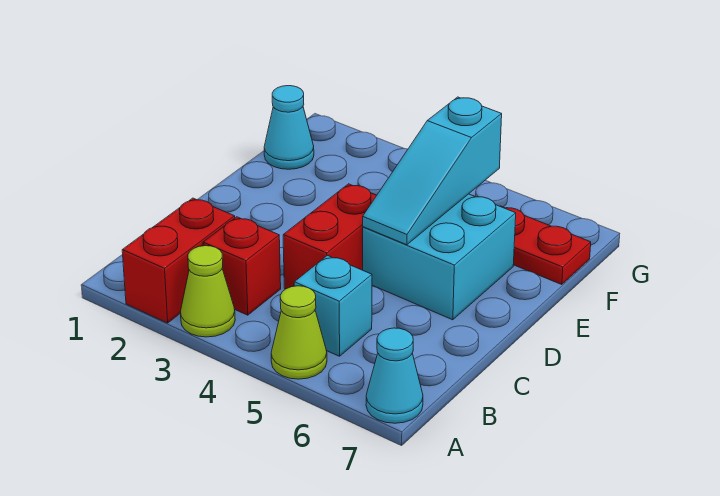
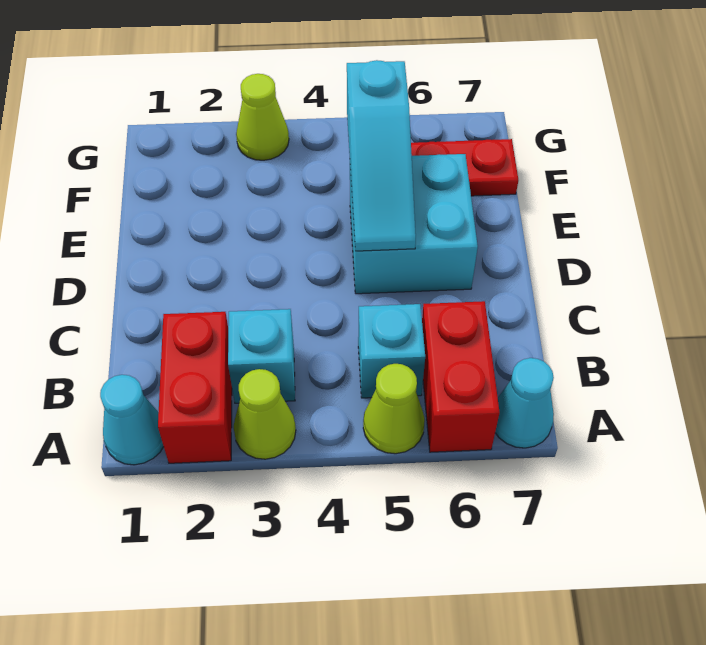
red 1x1 brick [203,217,281,315] -> cyan 1x1 brick [228,309,295,403]
red 1x2 brick [283,184,377,289] -> red 1x2 brick moved to [422,301,500,452]
cyan 1x1 cone [264,86,314,169] -> cyan 1x1 cone moved to [100,375,164,465]
none -> lime 1x1 cone [236,74,289,160]

